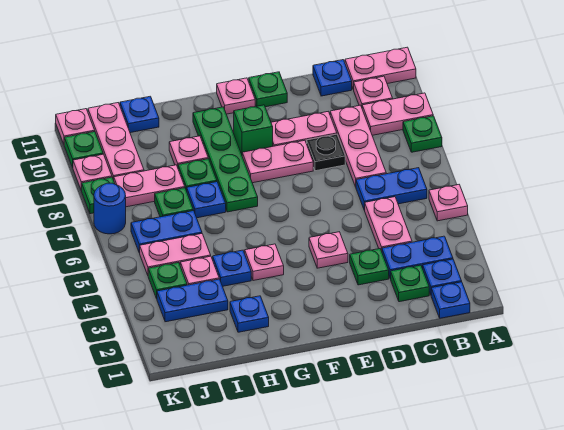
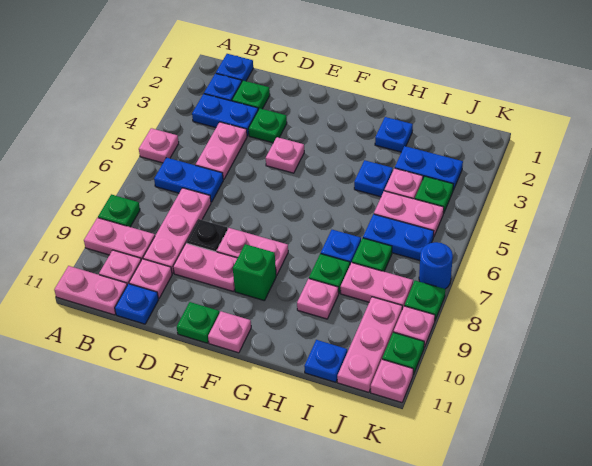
pink 1x1 plate [245,244,284,281] -> pink 1x1 plate moved to [129,259,172,299]
green 1x4 plate [193,107,258,212] -> none

